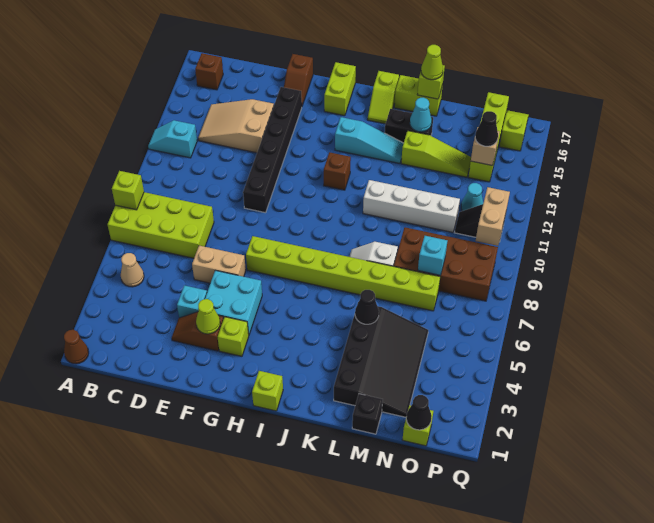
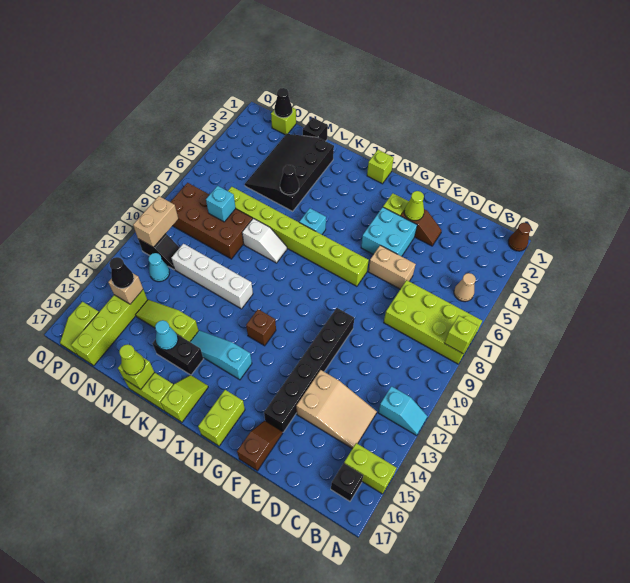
none -> lime 1x2 brick [344,443,396,494]
brown 1x1 brick [195,53,223,90] -> black 1x1 brick [331,463,363,501]
cyan 1x1 brick [177,285,207,318] -> cyan 1x1 brick moved to [299,208,326,234]

